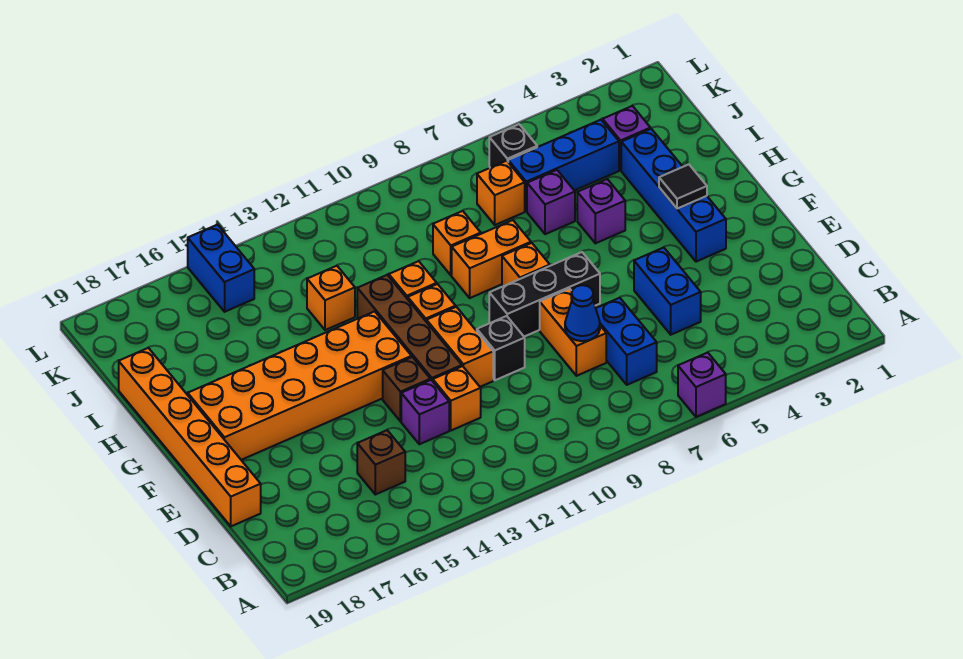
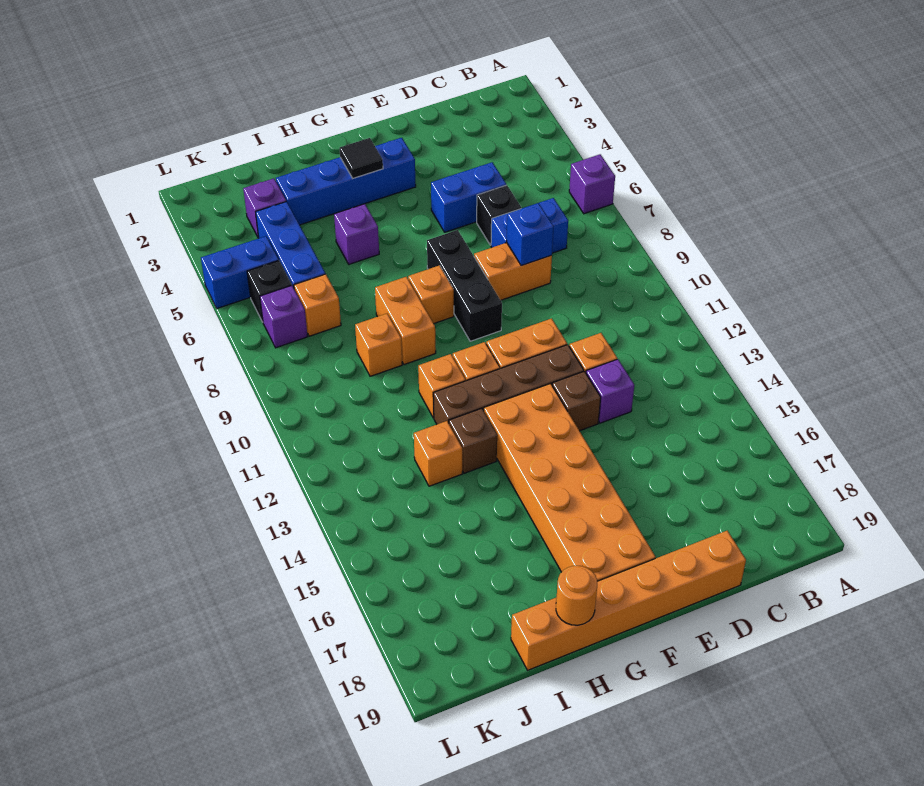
brown 1x1 brick [357,430,405,494] -> brown 1x1 brick moved to [449,408,497,473]
blue 1x1 cone [565,285,600,341] -> blue 1x1 brick [507,203,554,266]
black 1x1 brick [477,316,525,380] -> black 1x1 brick moved to [477,185,521,245]
none -> orange 1x1 round brick [556,566,597,625]
purple 1x1 brick [527,170,575,234] -> purple 1x1 brick moved to [260,286,308,348]
blue 1x2 brick [188,225,254,312] -> blue 1x2 brick moved to [201,236,279,308]

